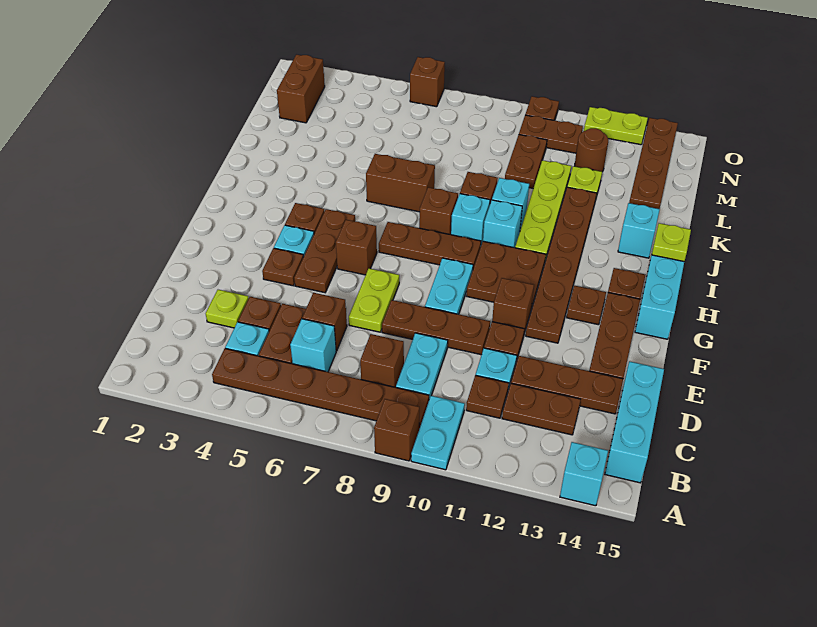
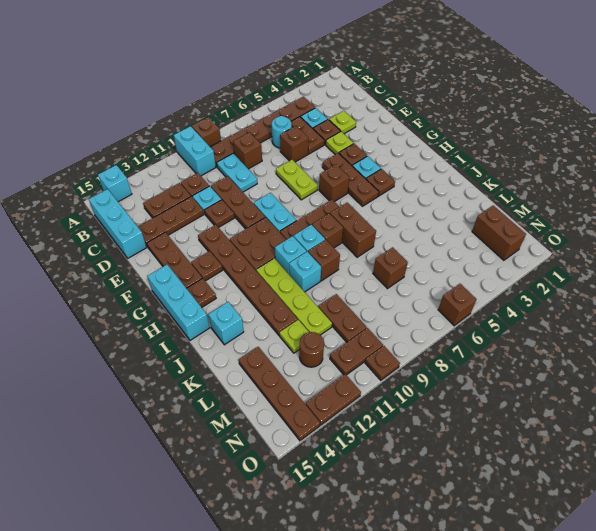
cyan 1x2 plate [411,396,465,470] -> cyan 1x2 brick [174,126,216,176]
cyan 1x1 brick [290,319,336,372] -> cyan 1x1 round brick [272,116,292,148]
brown 1x3 plate [382,300,490,355] -> brown 1x3 plate turned to [211,176,265,229]
brown 1x1 brick [492,278,534,334] -> brown 1x1 brick moved to [373,247,408,289]
lime 1x1 plate [652,223,691,262] -> lime 1x1 plate moved to [326,131,354,154]
brown 1x2 brick [366,154,435,212] -> brown 1x2 brick turned to [330,203,376,257]
lime 1x2 plate [584,107,648,145] -> brown 1x2 plate [306,374,361,425]

